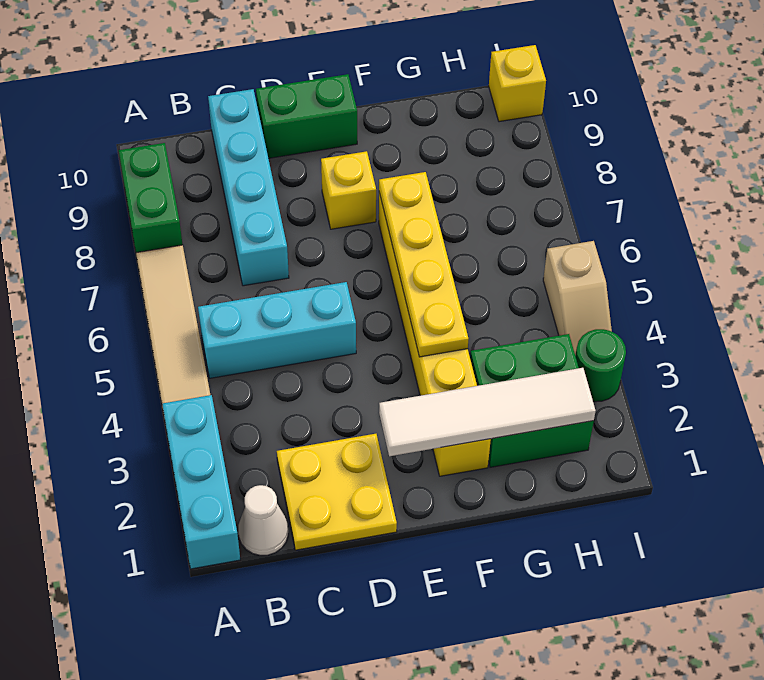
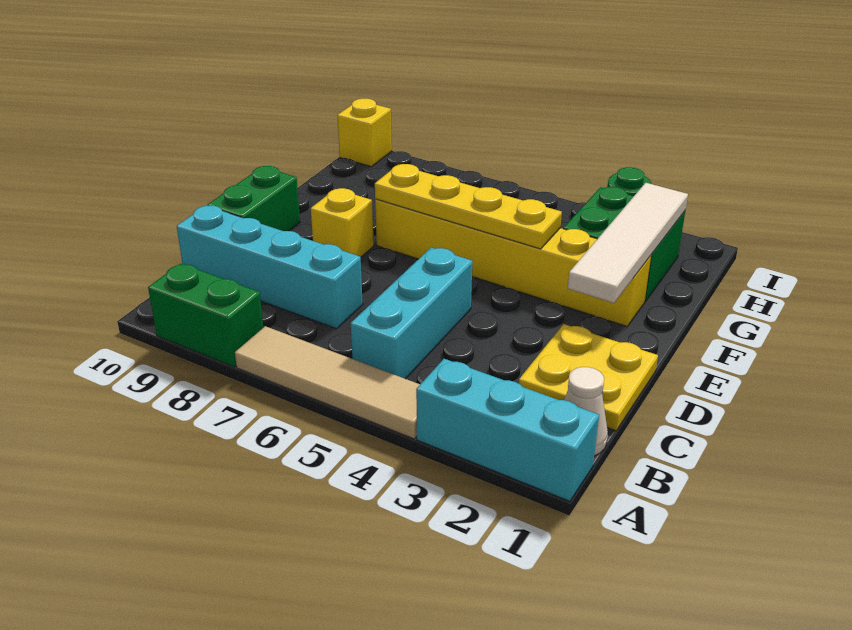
tan 1x2 slope [543,241,612,355] -> none

